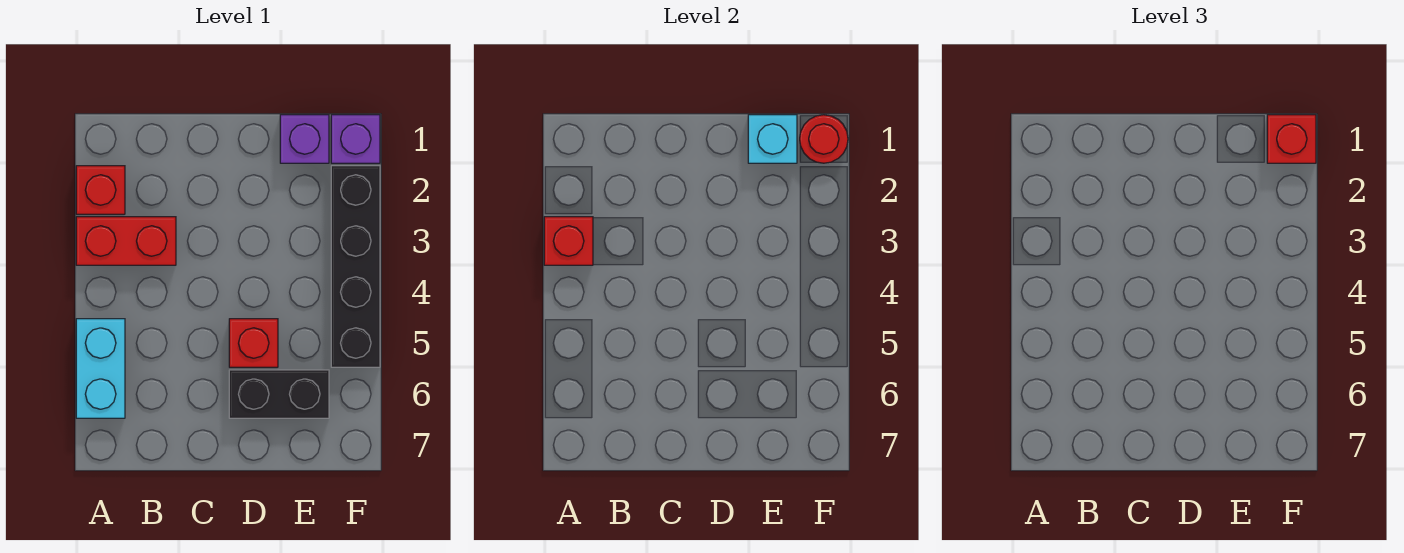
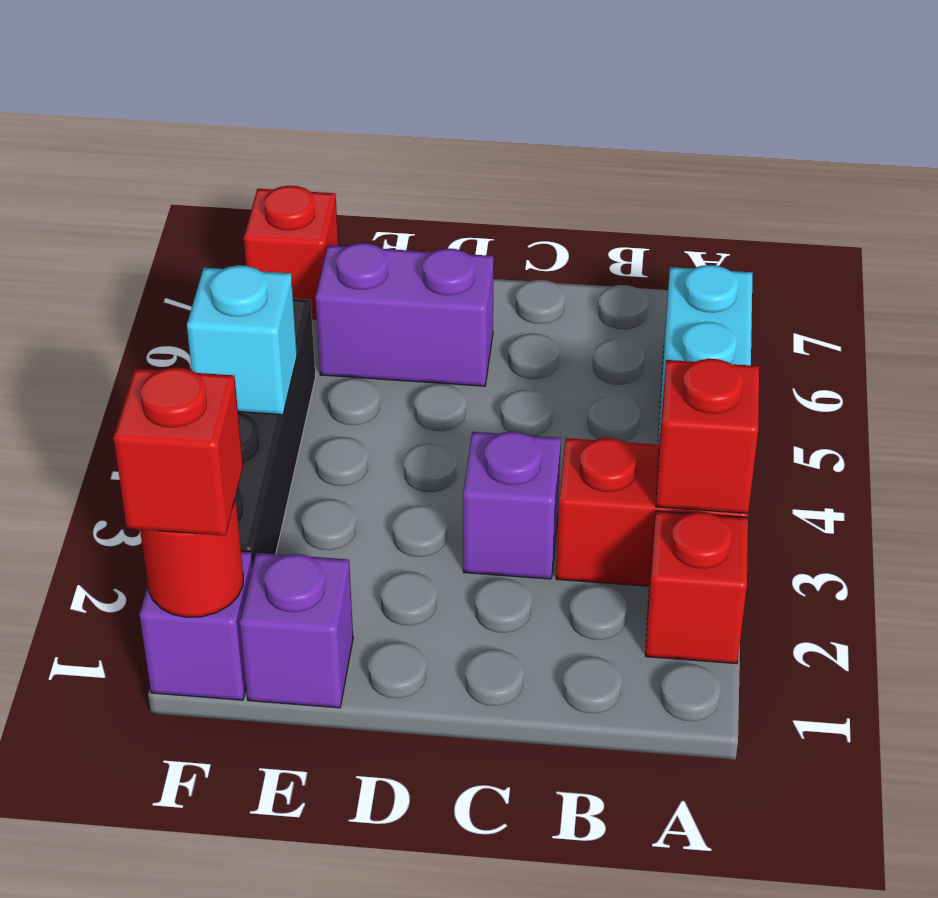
none -> purple 1x1 brick [463,431,561,579]
red 1x1 brick [229,319,278,367] -> red 1x1 brick moved to [244,186,338,319]
black 1x2 brick [229,370,329,418] -> purple 1x2 brick [315,243,494,386]
cyan 1x1 brick [748,115,797,163] -> cyan 1x1 brick moved to [187,265,297,415]

